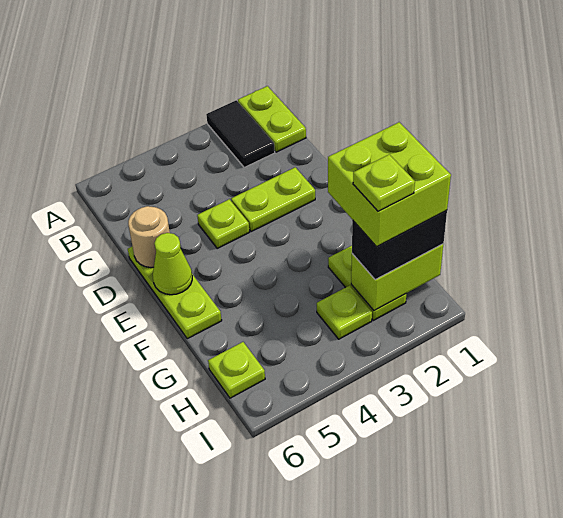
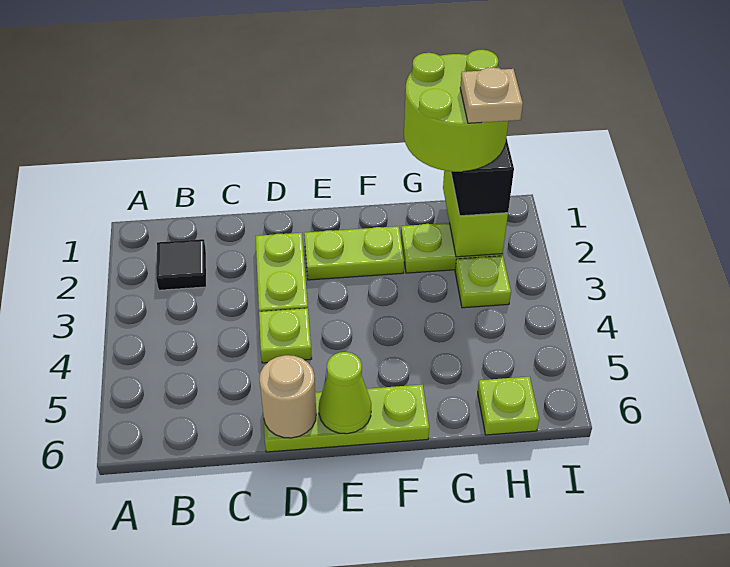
lime 1x2 plate [238,86,306,152] -> lime 1x2 plate moved to [304,226,404,280]
black 1x2 tile [206,100,275,167] -> black 1x1 tile [156,239,206,290]
lime 2x2 brick [328,122,451,247] -> lime 2x2 round brick [404,50,508,172]
lime 1x1 plate [353,154,415,211] -> tan 1x1 plate [460,67,523,123]

